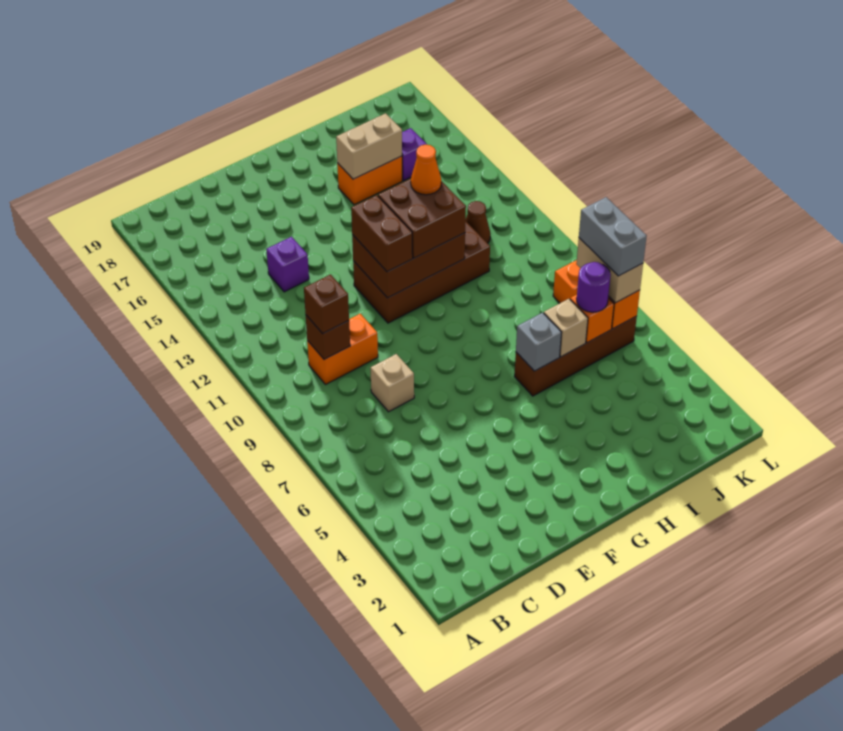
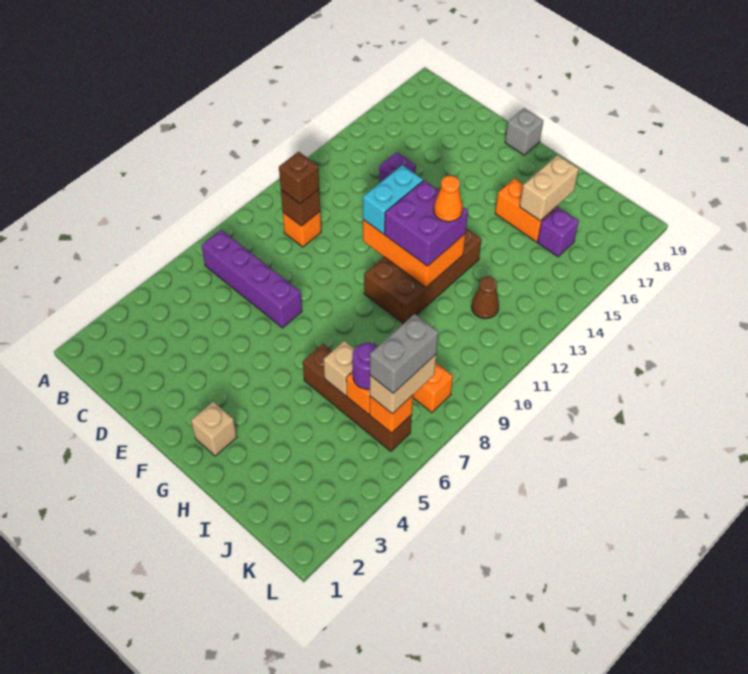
none -> purple 1x4 brick [201,230,302,328]
orange 1x2 brick [307,314,378,385] -> orange 1x1 brick [283,212,321,247]
tan 1x1 brick [371,354,414,412] -> tan 1x1 brick moved to [191,402,237,456]
brown 2x4 brick [353,222,490,323] -> brown 2x4 brick turned to [364,228,482,324]
brown 2x3 brick [352,233,465,298] -> orange 2x3 brick [363,220,466,287]
brown 1x2 brick [351,195,413,272] -> cyan 1x2 brick [363,165,423,234]
brown 2x2 brick [378,179,466,258] -> purple 2x2 brick [385,180,468,266]
grey 1x1 brick [516,313,562,371] -> grey 1x1 brick moved to [505,108,543,155]
tan 1x2 brick [336,113,402,179] -> tan 1x2 brick turned to [520,155,579,221]

